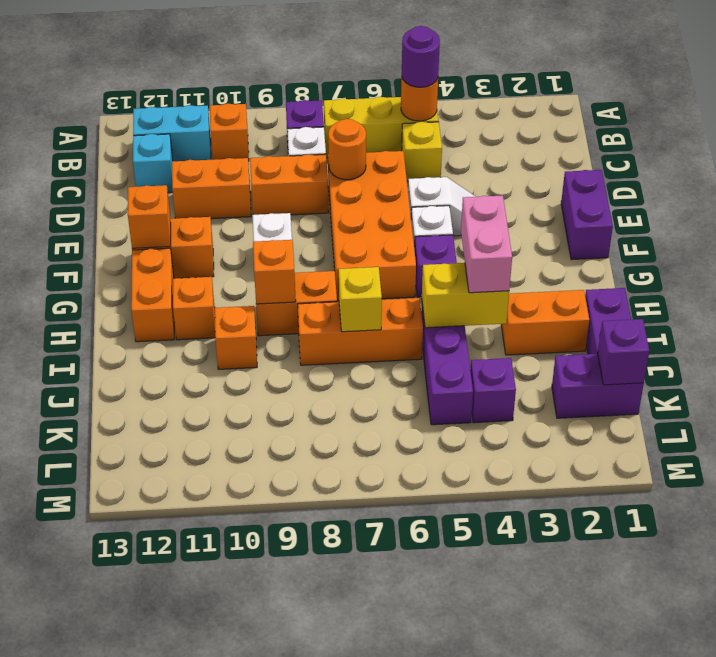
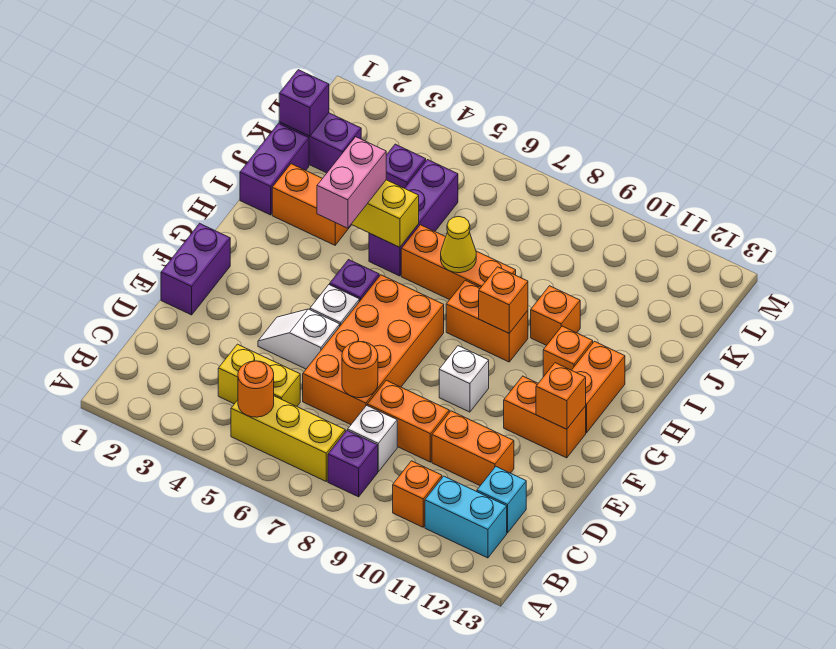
purple 1x1 round brick [402,26,440,87] -> none
yellow 1x1 brick [402,122,442,181] -> yellow 1x2 brick [218,344,300,406]
yellow 1x1 brick [339,267,382,332] -> yellow 1x1 cone [441,217,476,273]

